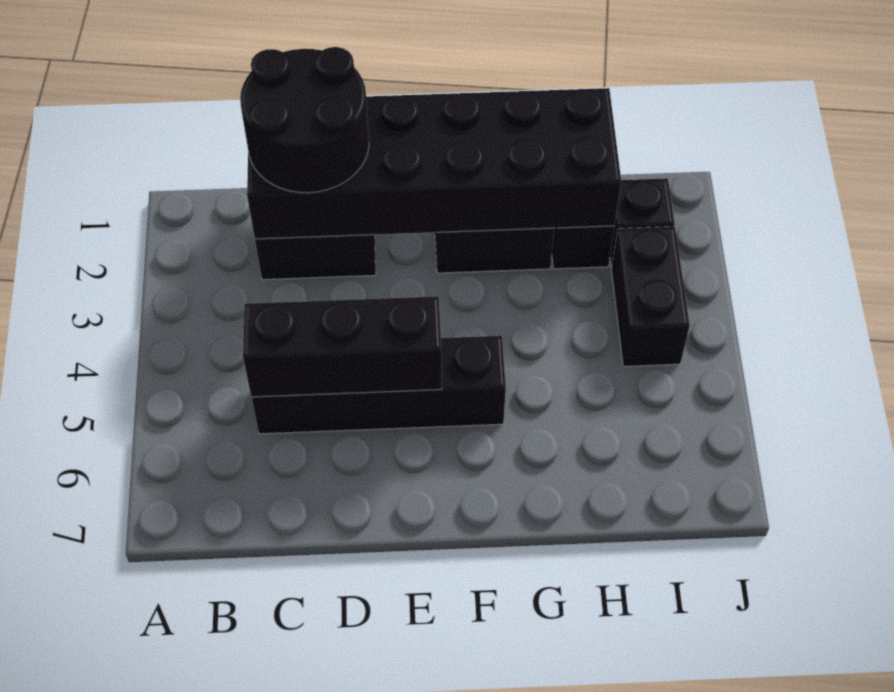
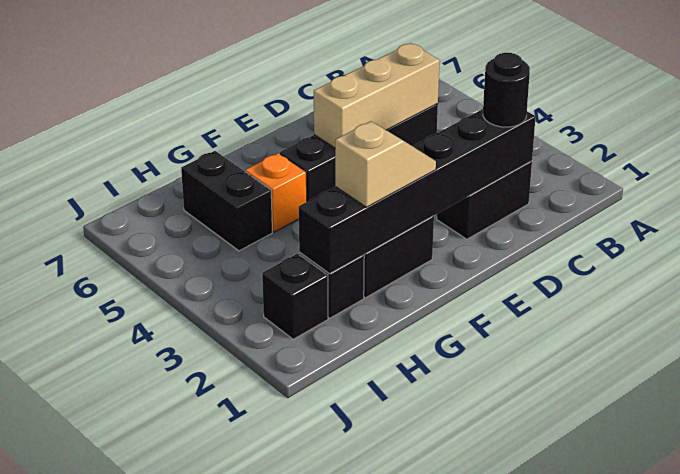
black 2x6 brick [247,88,621,239] -> black 1x6 brick [299,109,536,274]
black 2x2 round brick [240,47,369,193] -> black 1x1 round brick [483,53,530,127]
black 1x3 brick [243,296,442,397] -> tan 1x3 brick [314,43,440,148]
none -> tan 1x2 slope [335,121,436,207]
none -> orange 1x1 brick [245,153,307,232]
black 1x2 brick [611,226,690,366] -> black 1x2 brick moved to [181,151,272,251]

